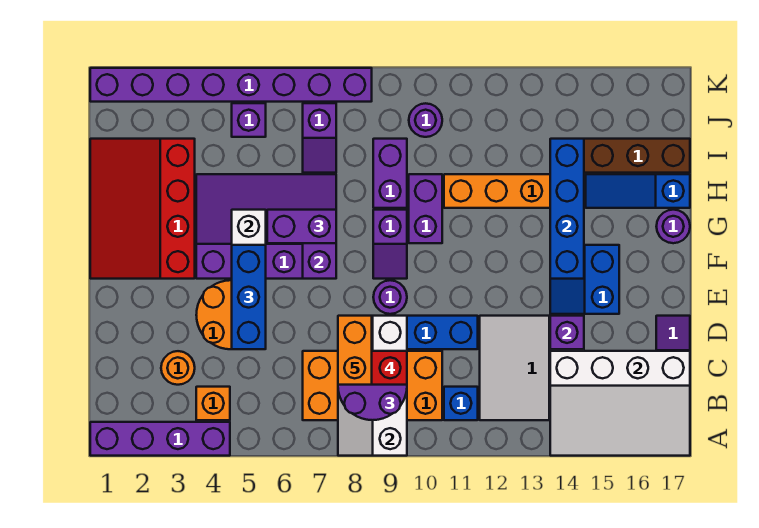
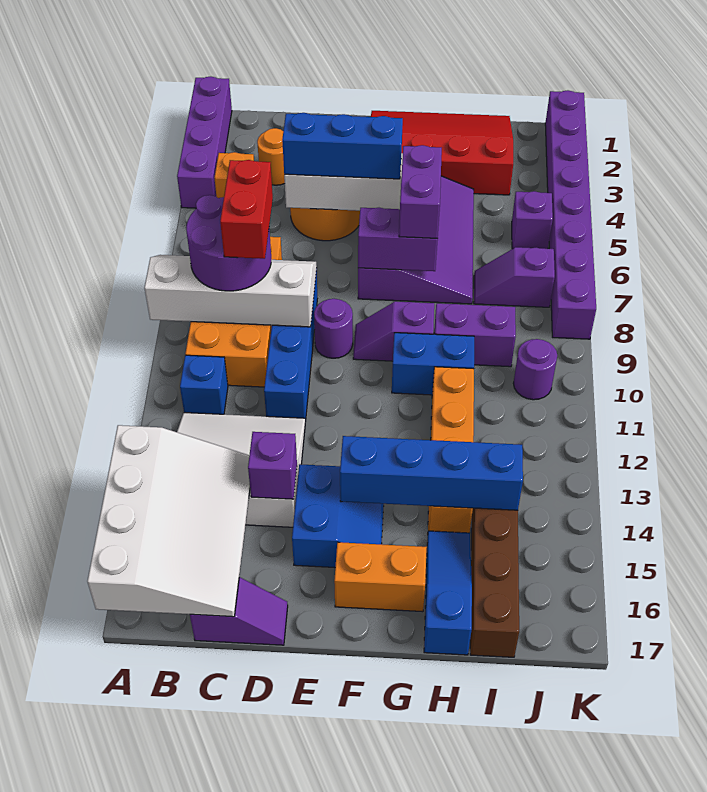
white 3x4 slope [550,351,690,456] -> white 3x4 slope turned to [87,425,250,617]
orange 1x2 brick [338,316,372,385] -> orange 1x2 brick moved to [334,542,427,612]
blue 2x2 slope [550,245,619,314] -> blue 2x2 slope turned to [292,464,384,567]
purple 1x2 brick [409,174,442,243] -> blue 1x2 brick [392,333,474,395]
purple 1x1 round brick [656,210,690,243] -> none

